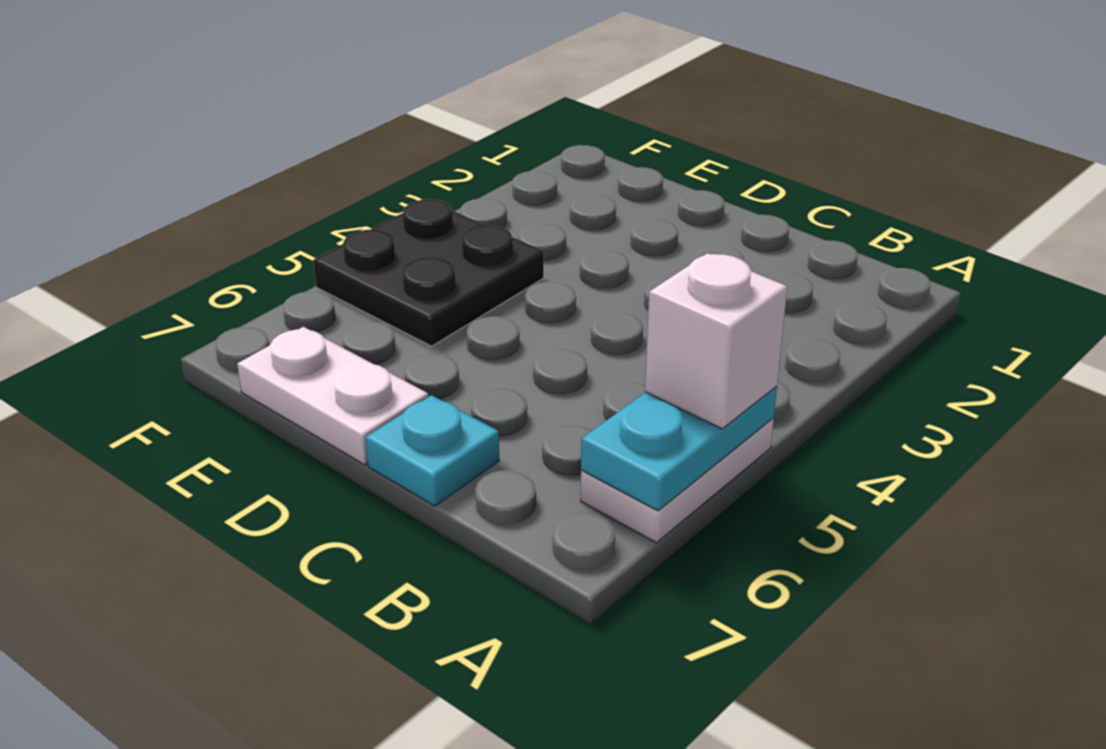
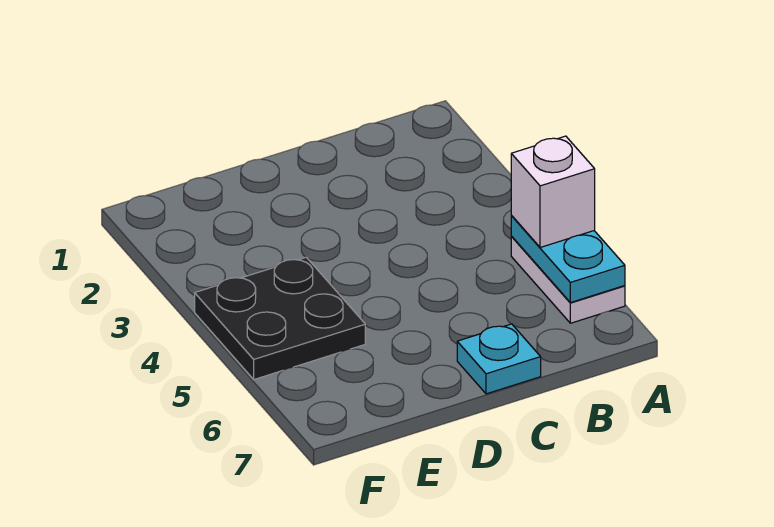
white 1x2 plate [237,327,428,465] -> none

